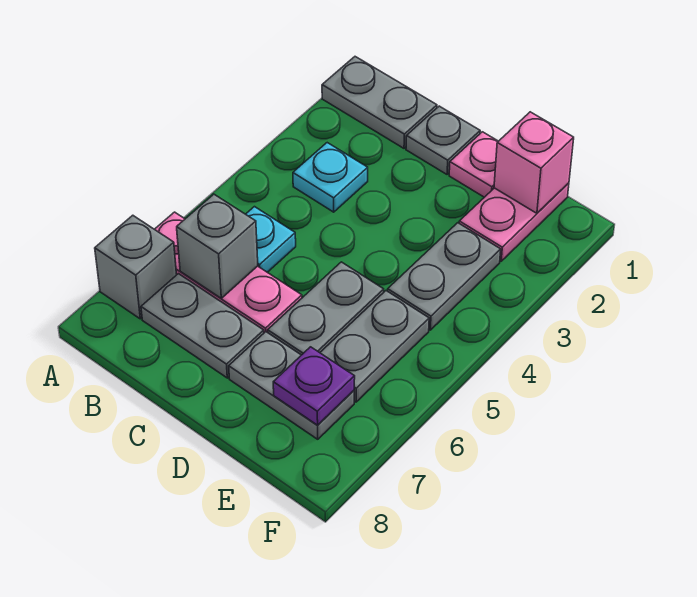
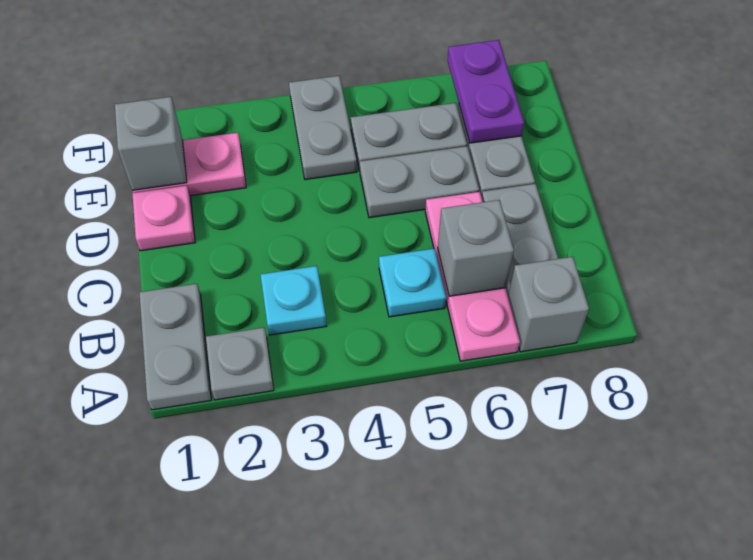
grey 1x1 plate [406,106,480,174] -> grey 1x1 plate moved to [206,328,274,400]
pink 1x1 brick [494,112,574,213] -> grey 1x1 brick [115,97,187,191]
grey 1x2 plate [388,223,501,330] -> grey 1x2 plate turned to [289,76,357,180]
purple 1x1 plate [273,347,355,425] -> purple 1x2 plate [448,40,524,143]

